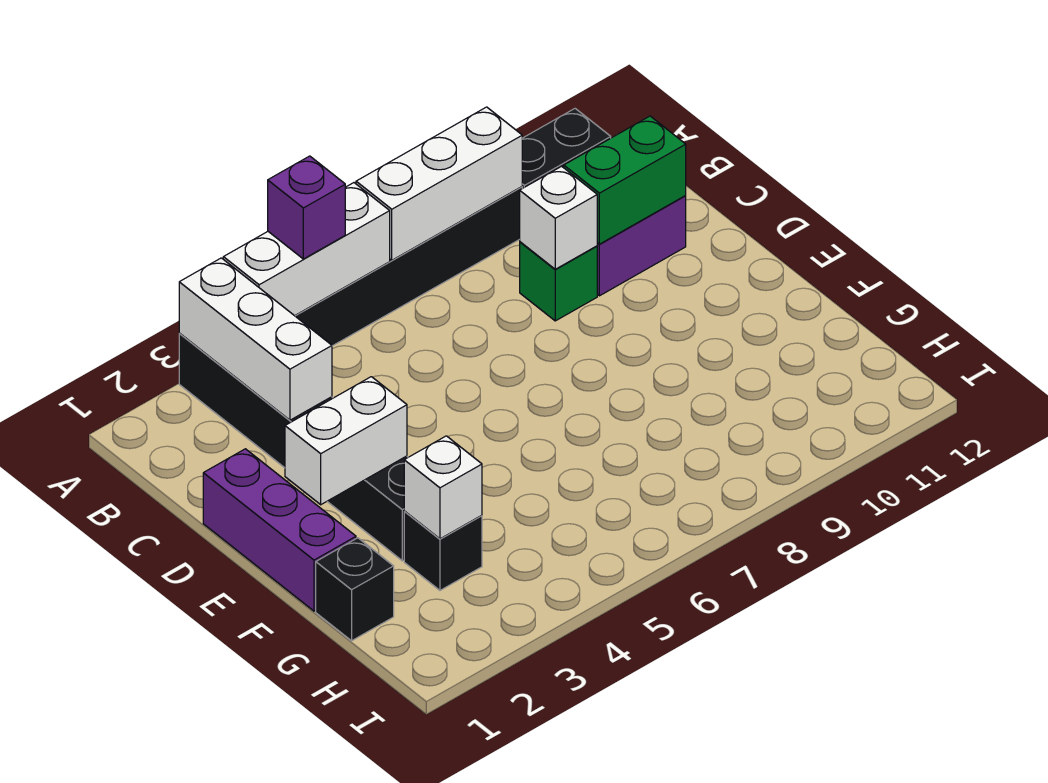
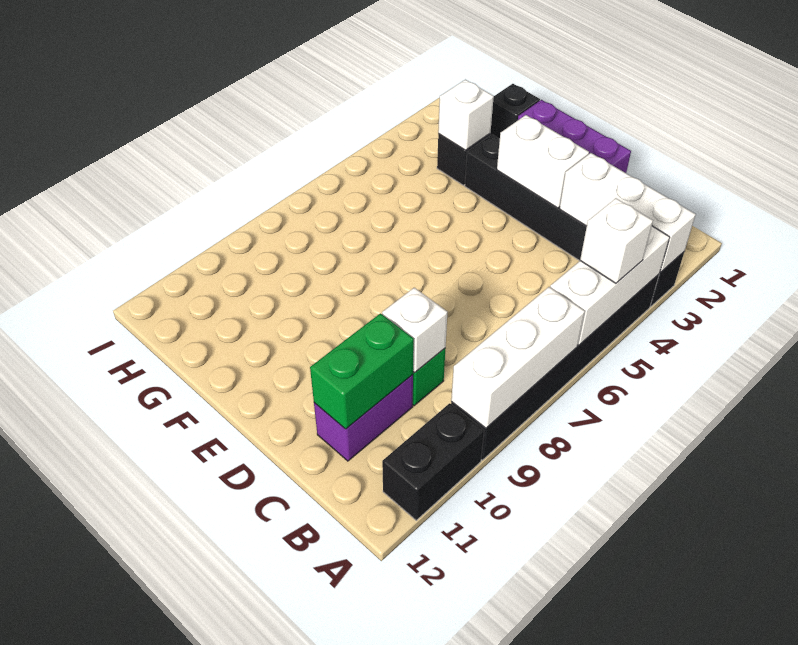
purple 1x1 brick [268,156,345,259] -> white 1x1 brick [580,198,653,283]
white 1x2 brick [285,377,407,505] -> white 1x2 brick turned to [497,115,589,208]

